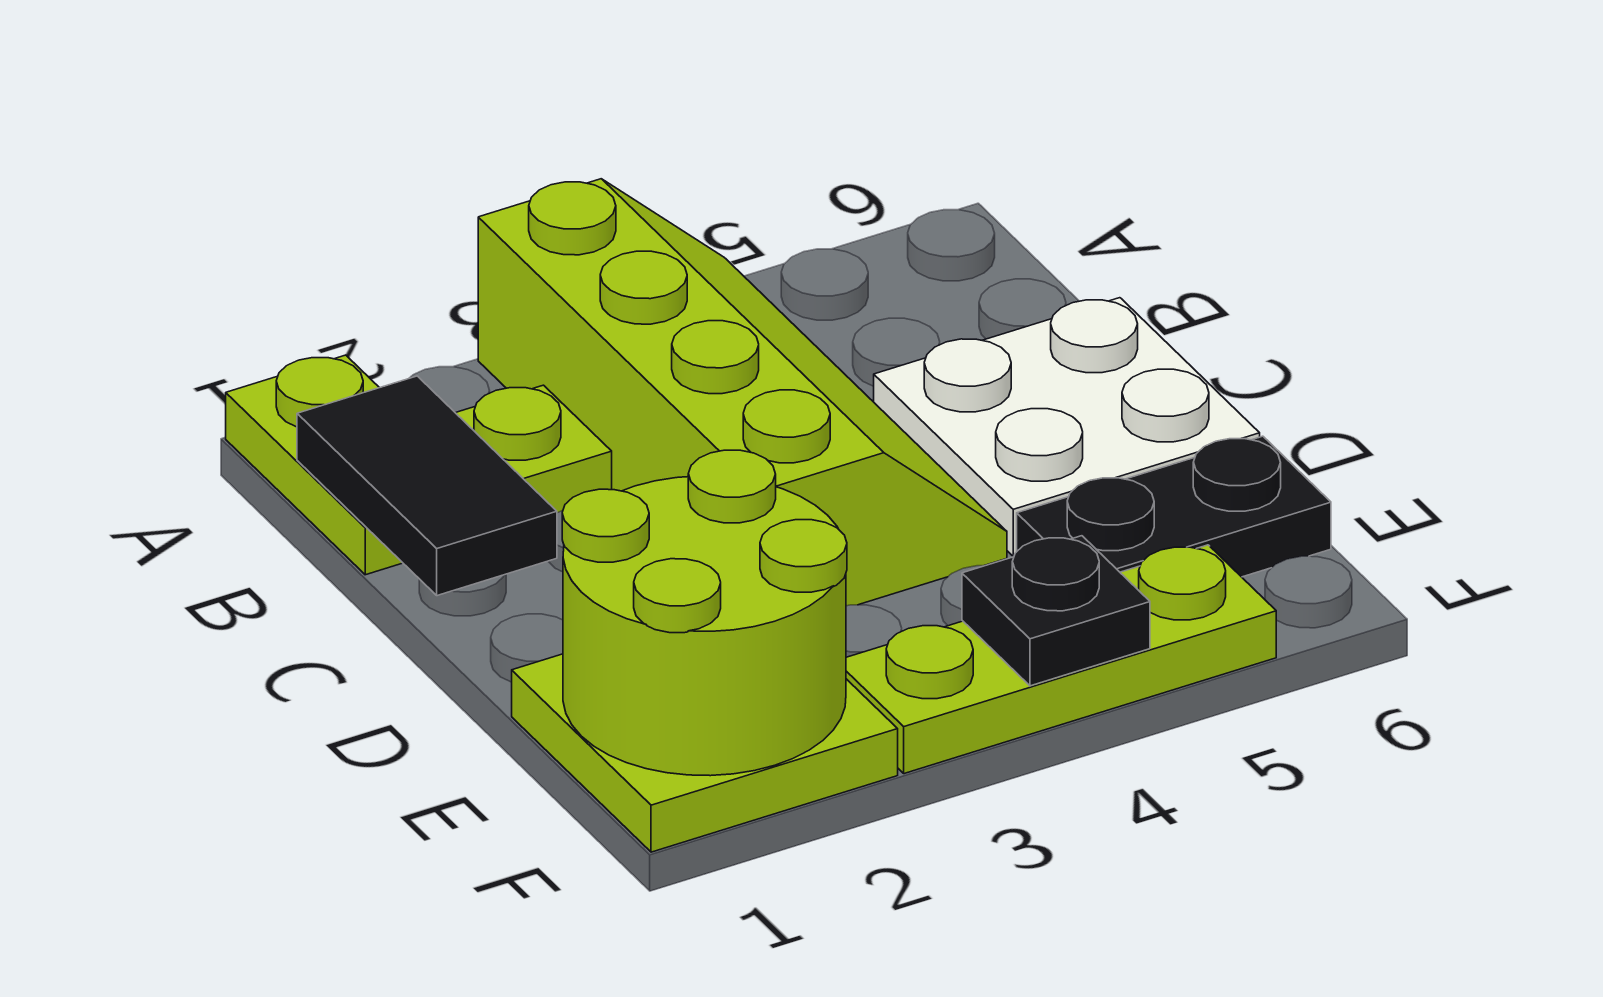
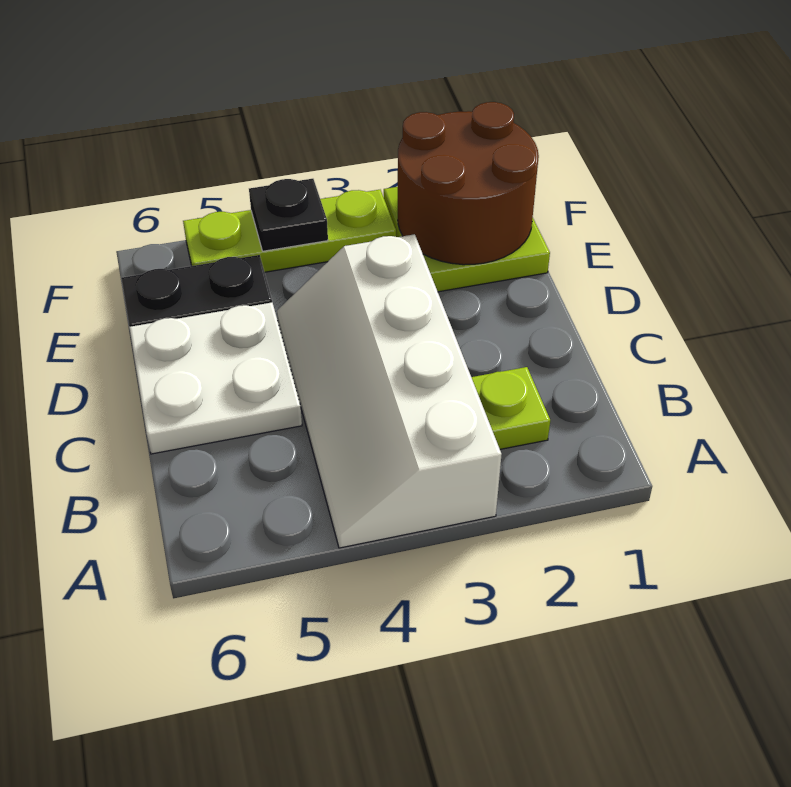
lime 1x2 plate [226,355,402,575] -> none
lime 2x4 slope [478,179,1007,606] -> white 2x4 slope [277,234,502,548]
black 1x2 tile [297,376,557,596] -> none
lime 2x2 round brick [562,450,847,776] -> brown 2x2 round brick [398,102,539,265]

